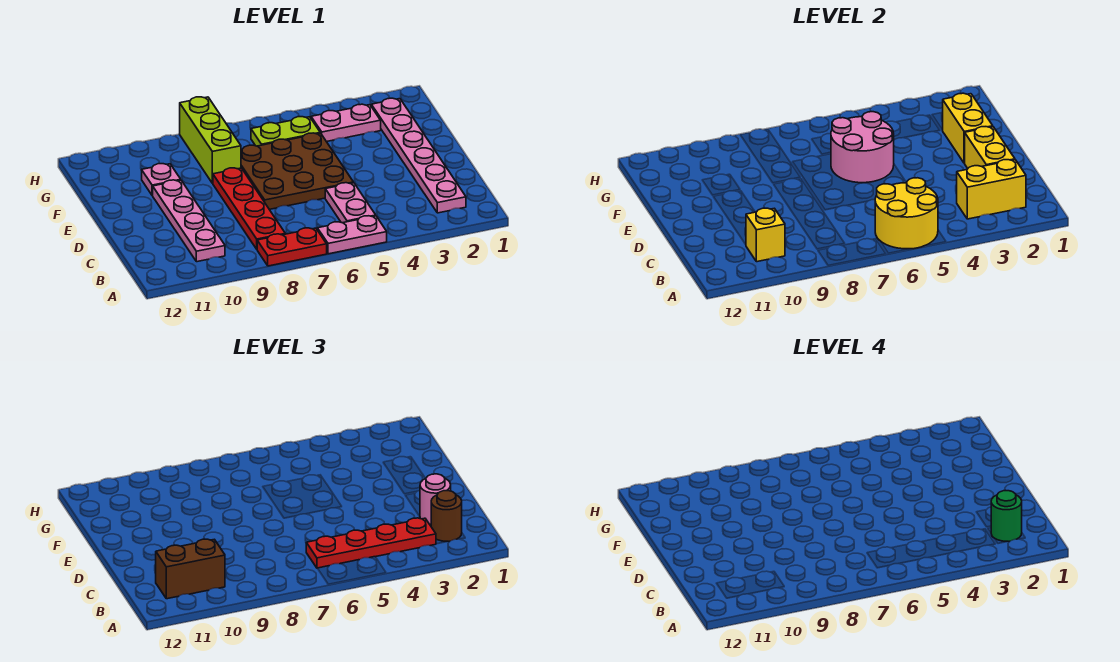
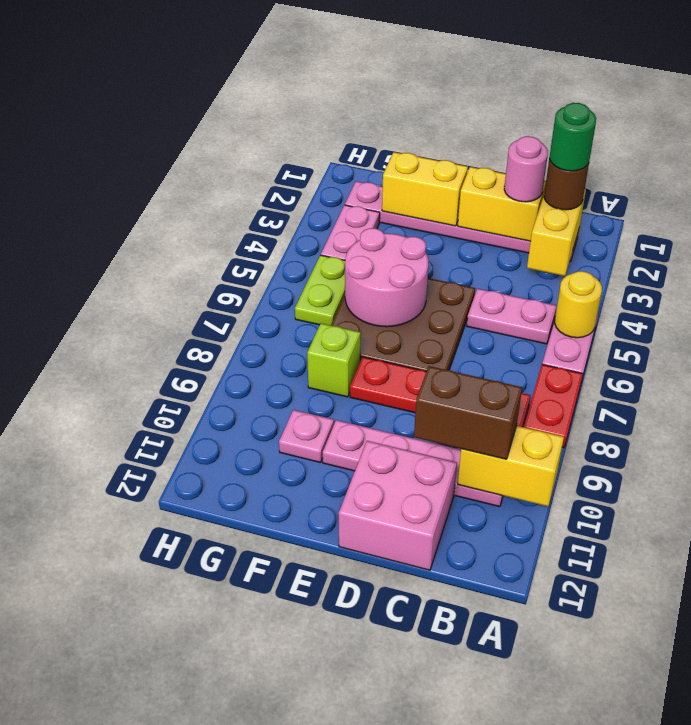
yellow 2x2 round brick [875,178,938,249] -> yellow 1x1 round brick [555,271,602,338]
red 1x4 plate [306,518,436,568] -> none
yellow 1x1 brick [746,208,785,262] -> yellow 1x2 brick [458,426,564,506]
brown 1x2 brick [156,539,225,599] -> brown 1x2 brick turned to [414,366,522,459]
none -> pink 2x2 brick [339,441,457,570]
lime 1x3 brick [180,97,241,183] -> lime 1x1 brick [307,323,361,397]

